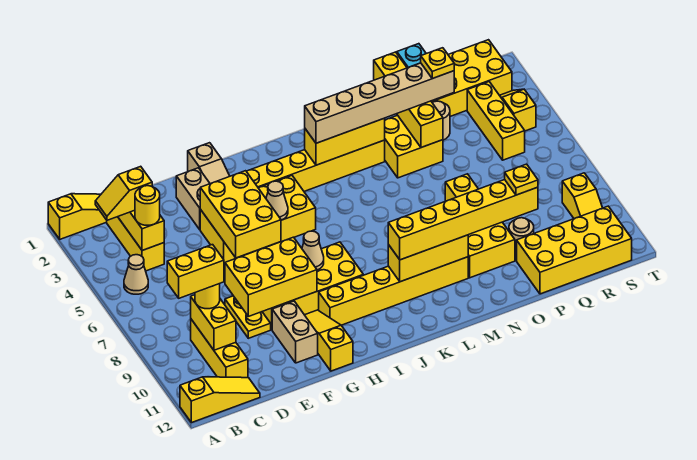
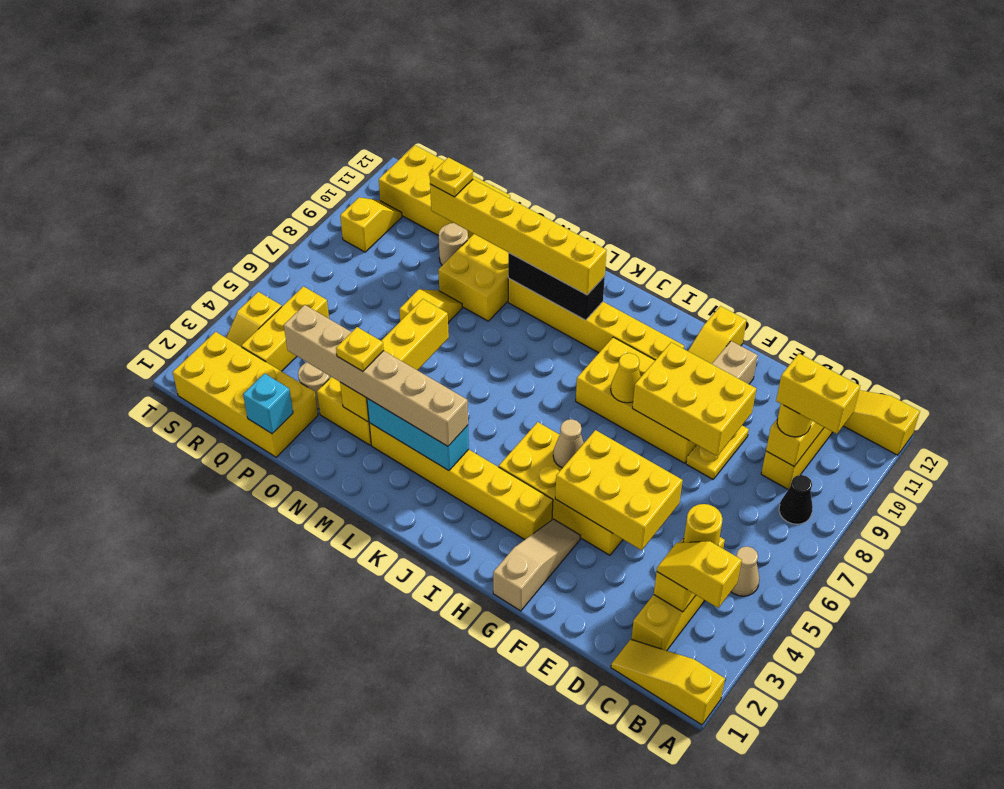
yellow 1x2 slope [95,166,152,220] -> yellow 1x2 slope turned to [657,541,742,608]
none -> black 1x1 cone [779,475,813,524]
tan 1x2 brick [176,168,210,229] -> none
yellow 2x3 brick [200,171,281,258] -> yellow 2x3 brick turned to [555,430,683,550]
tan 1x1 cone [302,231,324,270] -> yellow 1x1 cone [611,353,641,403]
yellow 1x3 brick [305,118,385,165] -> cyan 1x3 brick [367,398,469,471]
yellow 1x3 brick [388,235,468,282] -> black 1x3 brick [508,253,605,320]
yellow 1x4 brick [374,52,443,148] -> yellow 1x4 brick moved to [340,299,449,422]
yellow 1x1 plate [421,48,454,79] -> yellow 1x1 plate moved to [336,327,384,371]

